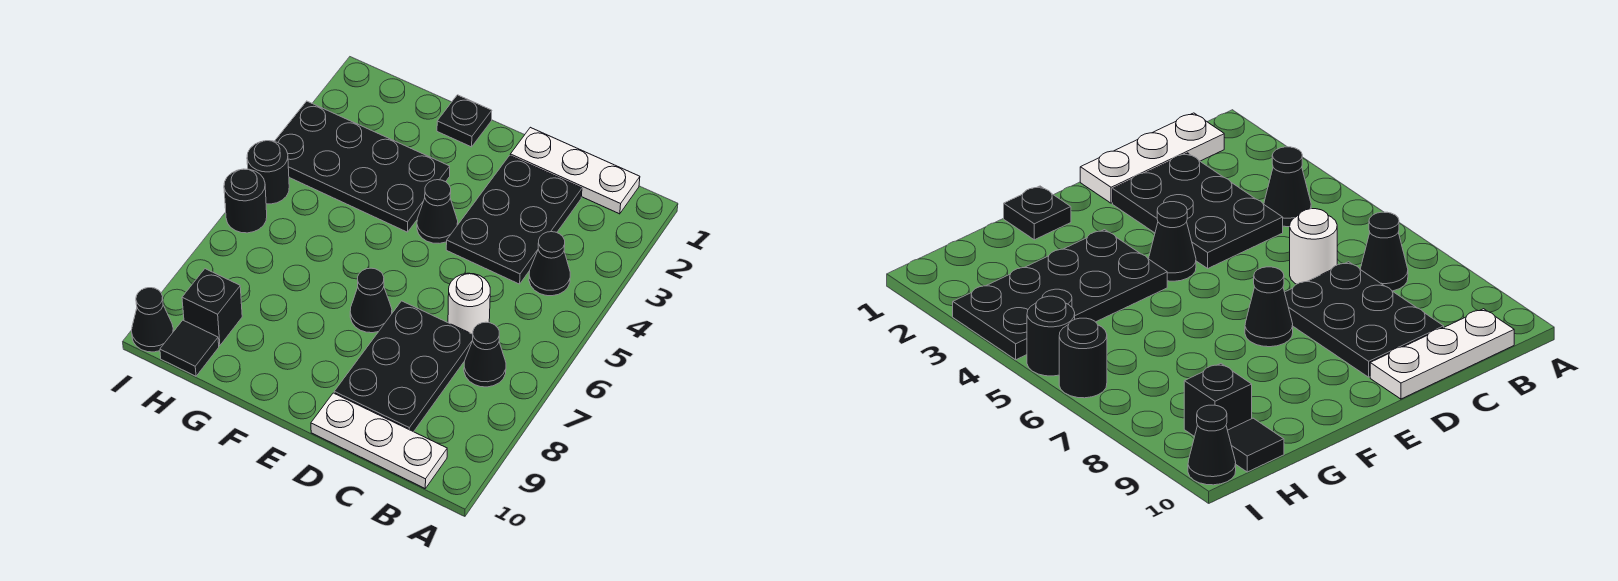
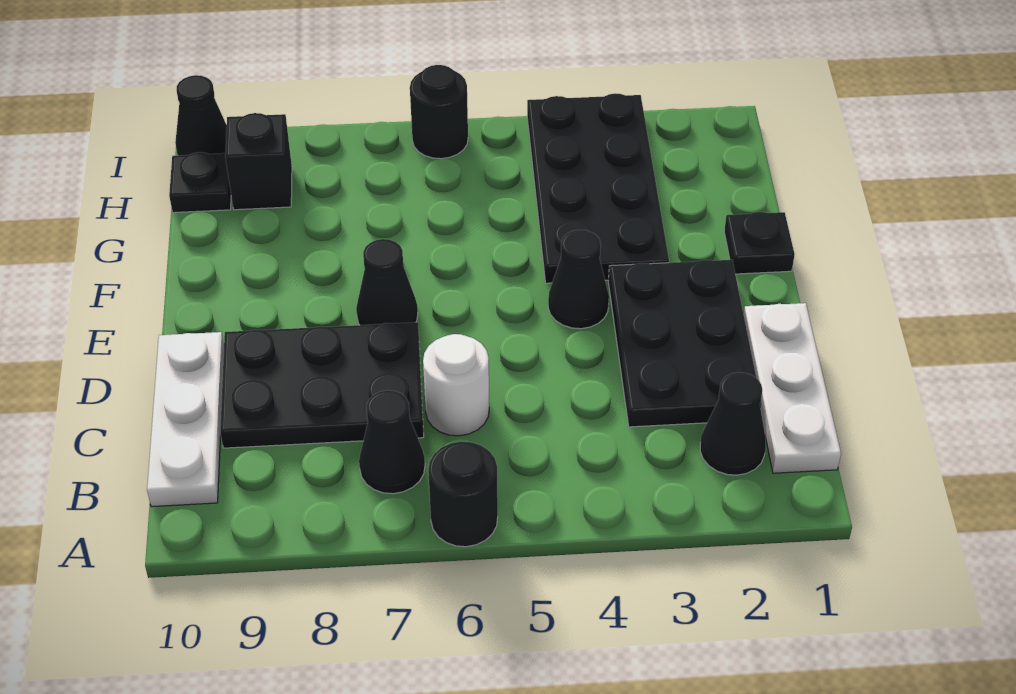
black 1x1 cone [529,232,570,296] -> black 1x1 cone moved to [700,372,766,475]
black 2x3 plate [446,155,582,284] -> black 2x3 plate turned to [608,260,761,427]
black 1x1 tile [160,320,219,376] -> black 1x1 plate [169,152,231,213]
black 1x1 round brick [247,141,289,204] -> black 1x1 round brick moved to [428,442,498,547]

